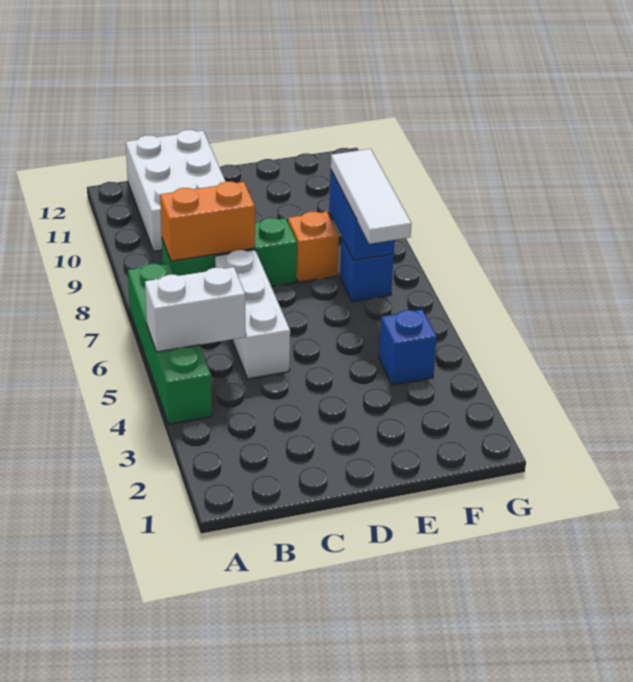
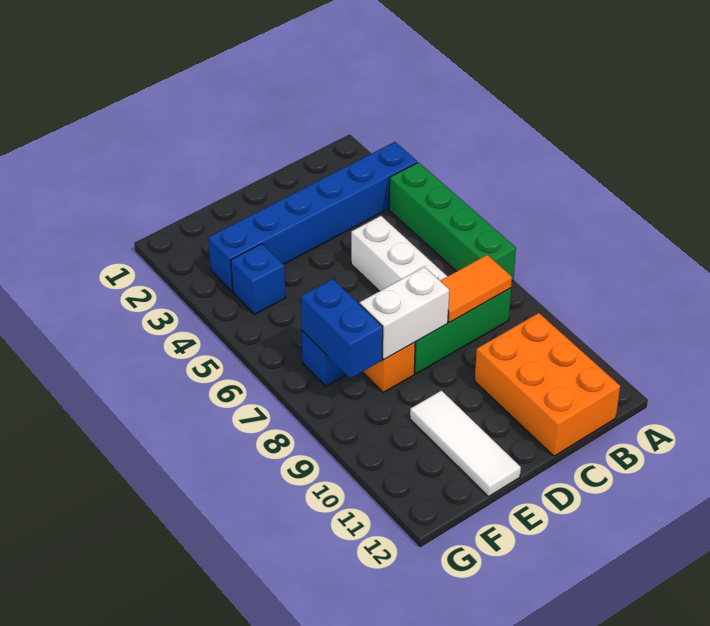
none -> blue 1x6 brick [208,142,417,291]
white 1x2 brick [145,267,245,352] -> white 1x2 brick moved to [360,267,449,359]
orange 1x2 brick [160,182,255,261] -> orange 1x2 tile [440,255,512,322]
white 2x3 brick [126,130,226,251] -> orange 2x3 brick [475,313,620,456]
white 1x3 tile [331,149,412,244] -> white 1x3 tile moved to [410,391,521,497]

